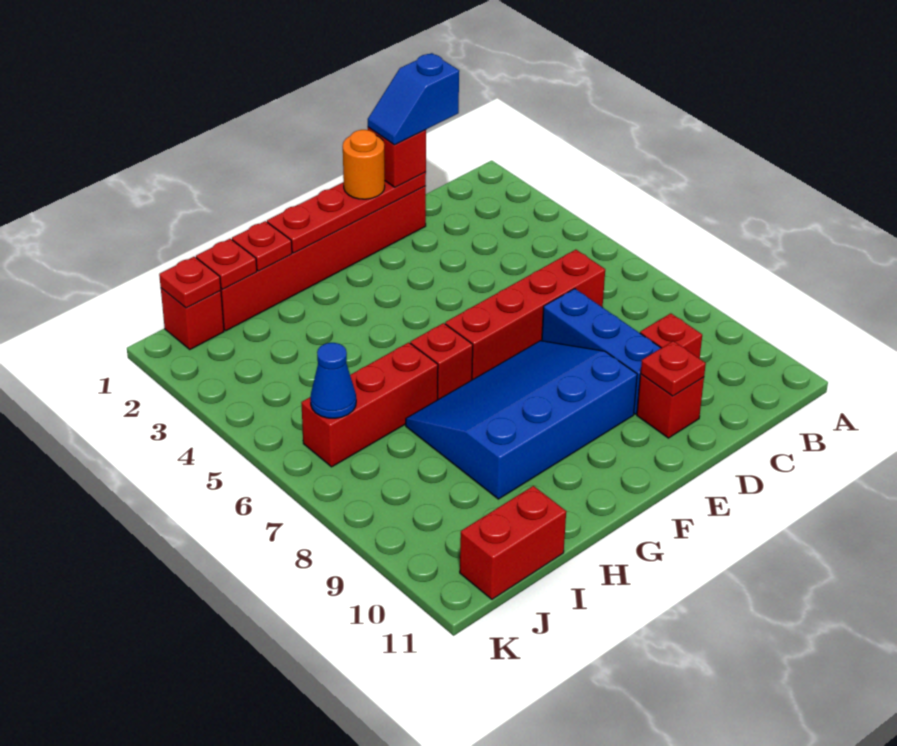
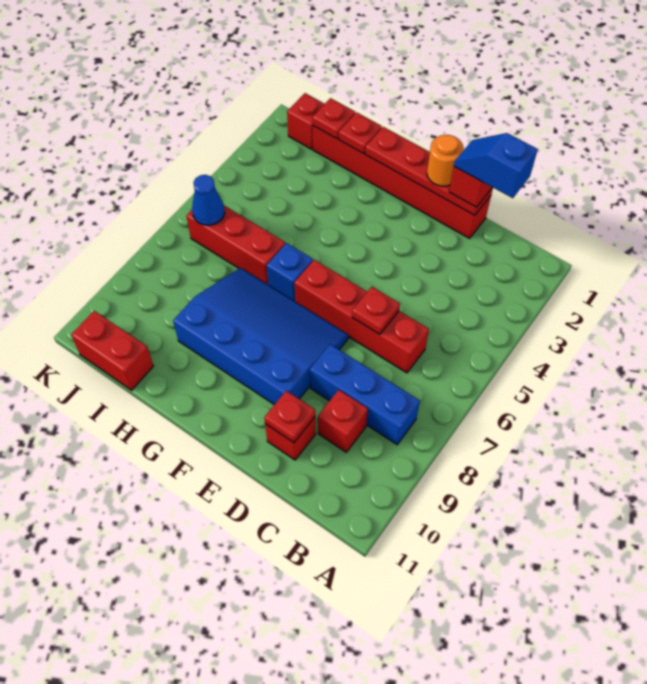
blue 1x3 brick [542,289,661,414] -> blue 1x3 brick turned to [310,344,420,444]
red 1x1 brick [410,323,473,400] -> blue 1x1 brick [267,243,313,301]
red 1x1 plate [159,257,221,308] -> red 1x1 plate moved to [352,287,400,334]

